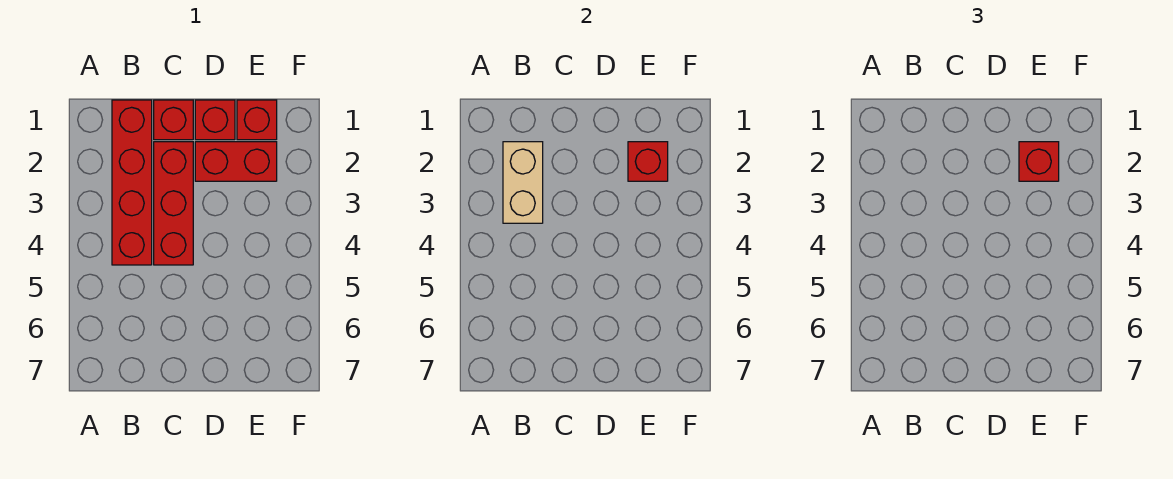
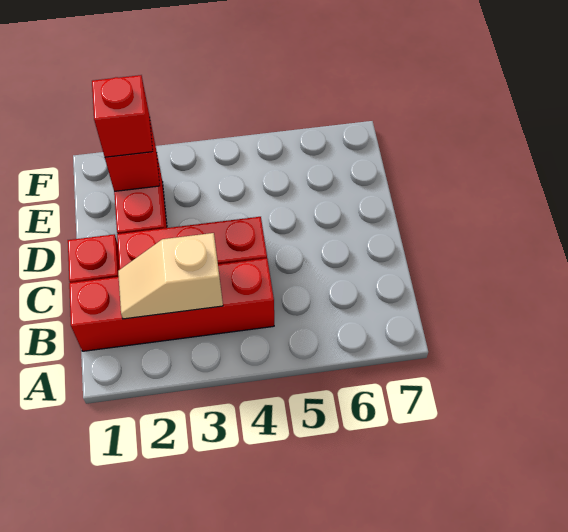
tan 1x2 brick [503,142,543,223] -> tan 1x2 slope [118,233,223,319]
red 1x1 brick [195,100,235,140] -> none
red 1x1 brick [237,100,277,140] -> none

